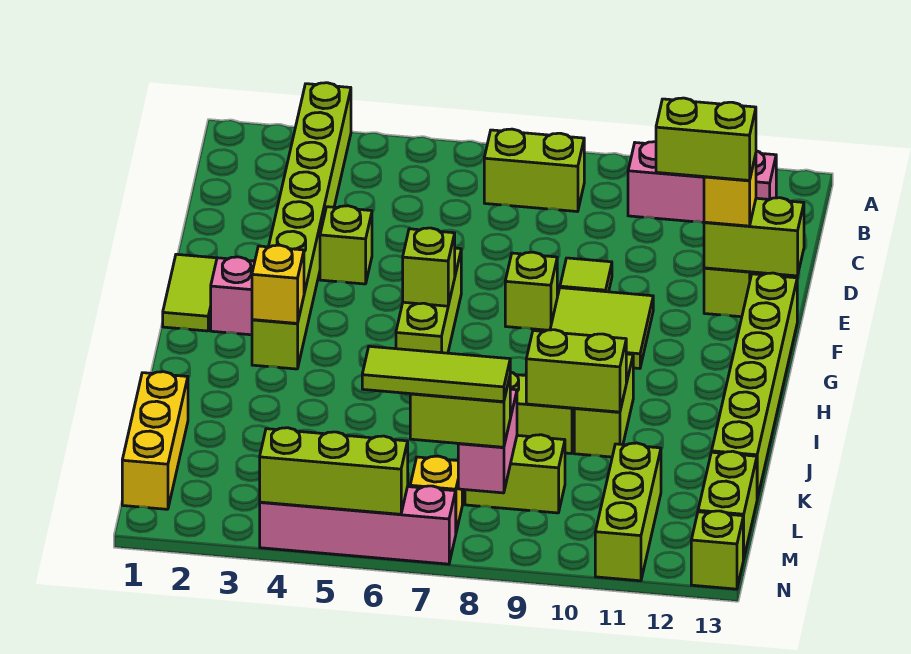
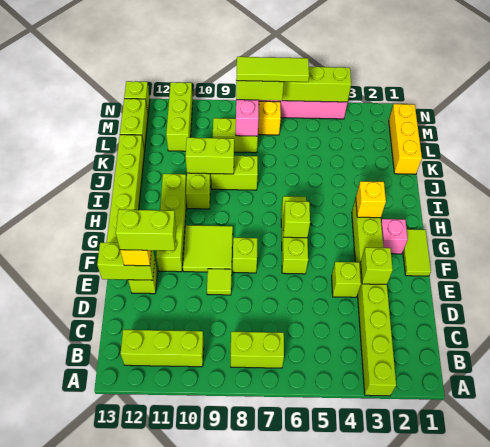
pink 1x3 brick [628,142,776,223] -> lime 1x3 brick [121,330,204,367]
none -> lime 1x1 brick [361,247,393,284]
none -> lime 1x4 brick [156,174,186,272]

